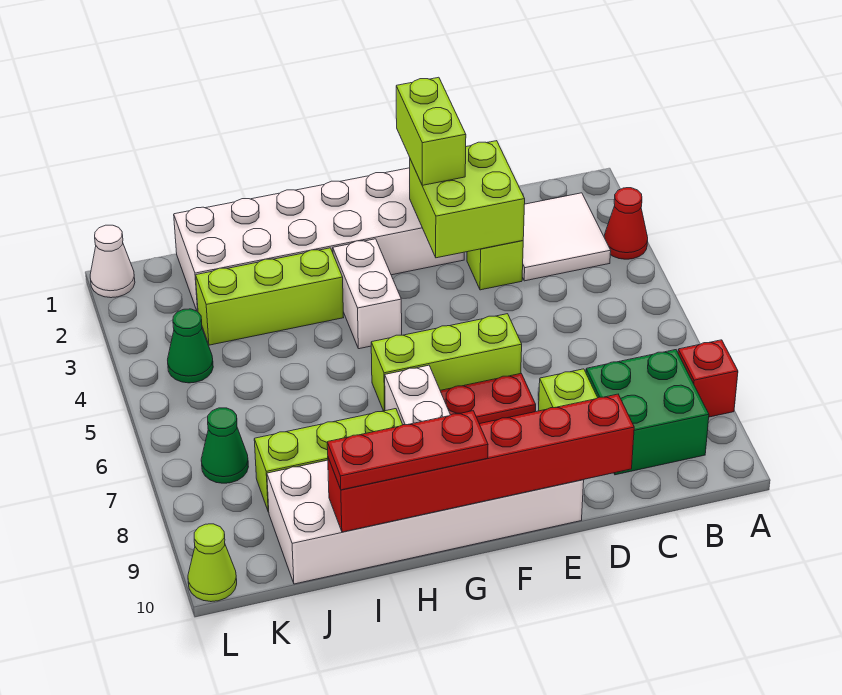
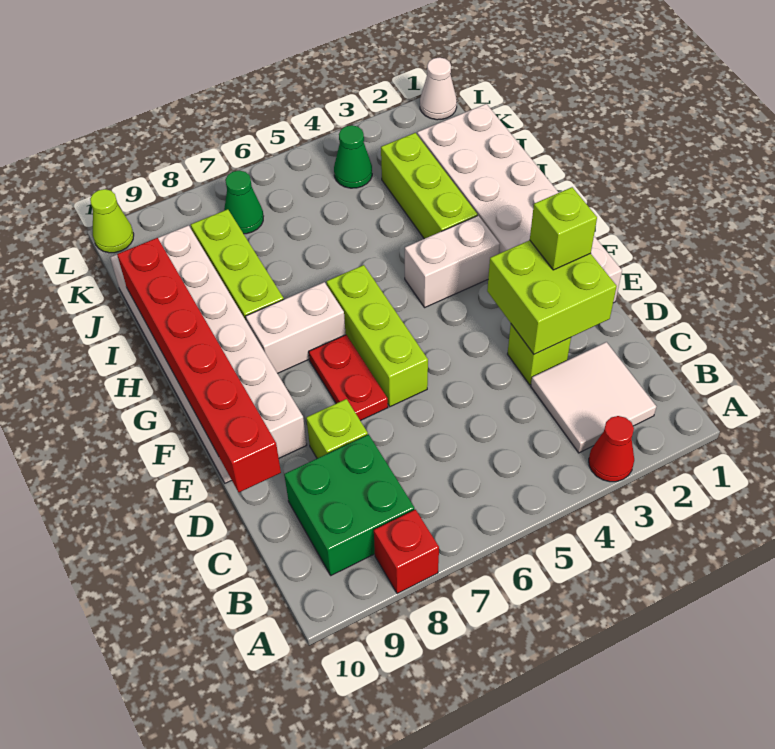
lime 1x2 brick [396,77,466,185] -> lime 1x1 brick [530,187,597,270]
red 1x3 plate [327,411,488,490] -> none

